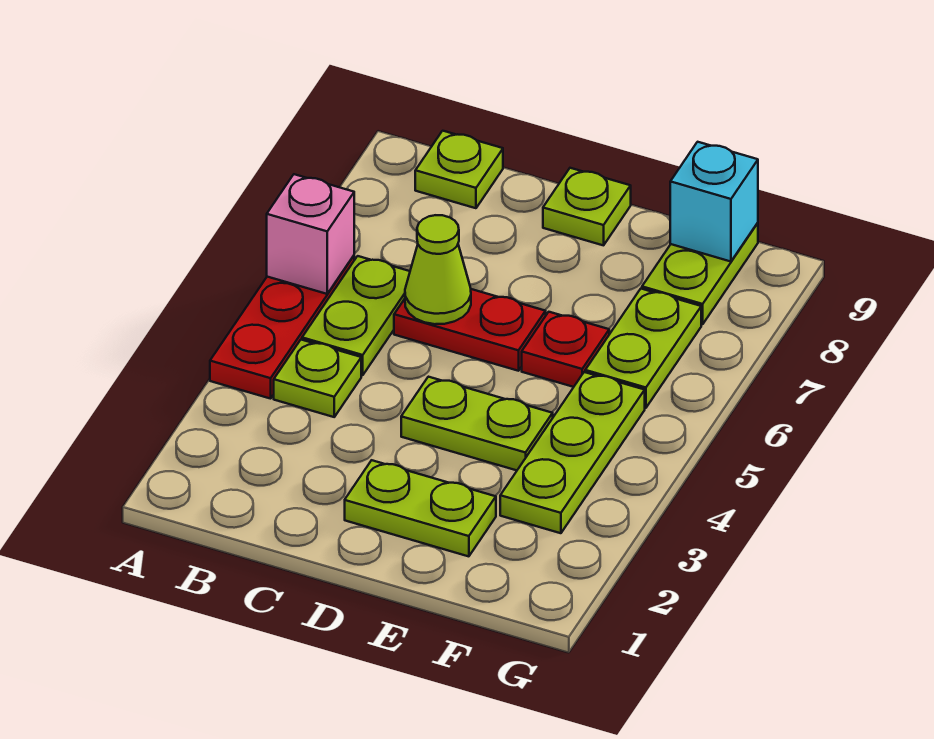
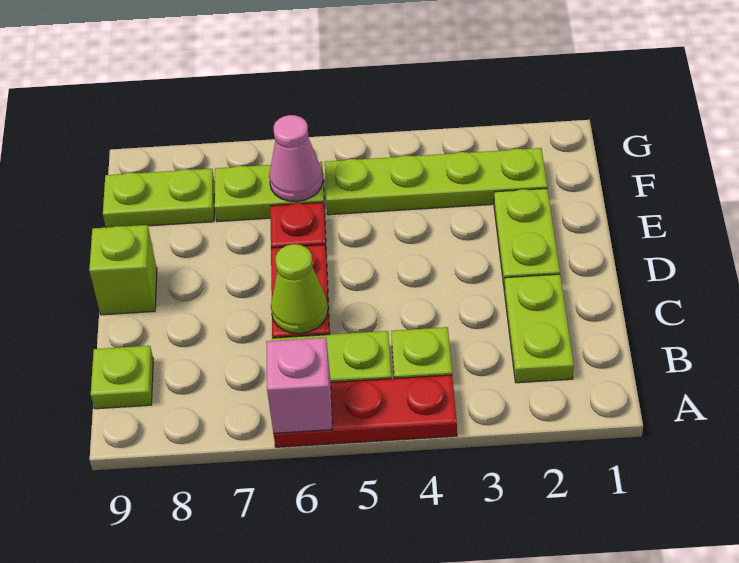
lime 1x2 plate [401,377,553,470] -> lime 1x2 plate moved to [504,274,574,383]
lime 1x1 plate [543,168,631,245] -> lime 1x1 brick [89,225,157,315]
lime 1x3 plate [500,372,645,533] -> lime 1x4 plate [325,148,547,215]
none -> pink 1x1 cone [269,115,323,202]
cyan 1x1 brick [670,142,758,262] -> none

